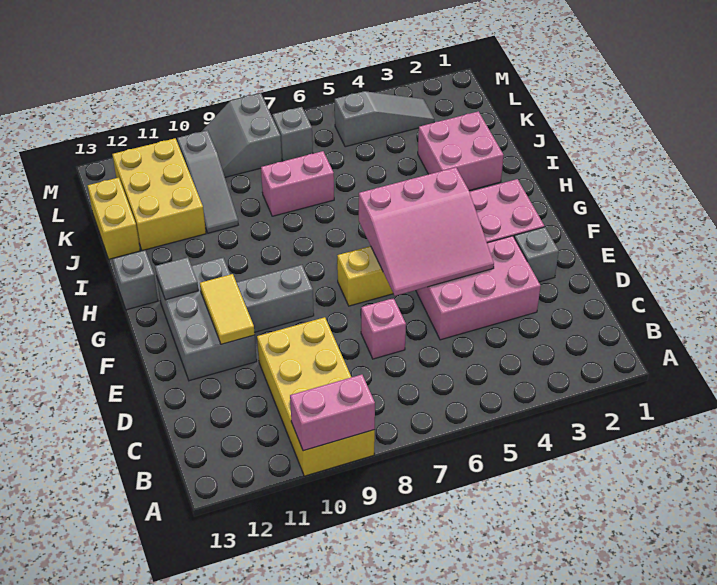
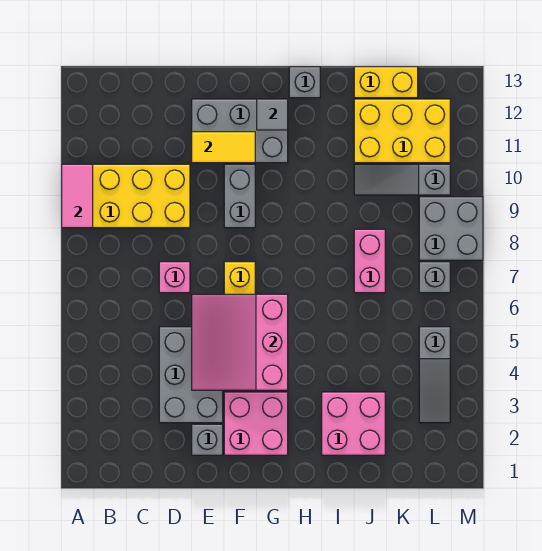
pink 1x2 brick [290,375,375,451] -> pink 1x2 tile [62,164,93,228]
pink 2x3 brick [416,236,541,340] -> grey 2x3 brick [159,327,223,423]
grey 2x2 slope [202,93,282,177] -> grey 2x2 brick [419,197,483,260]

